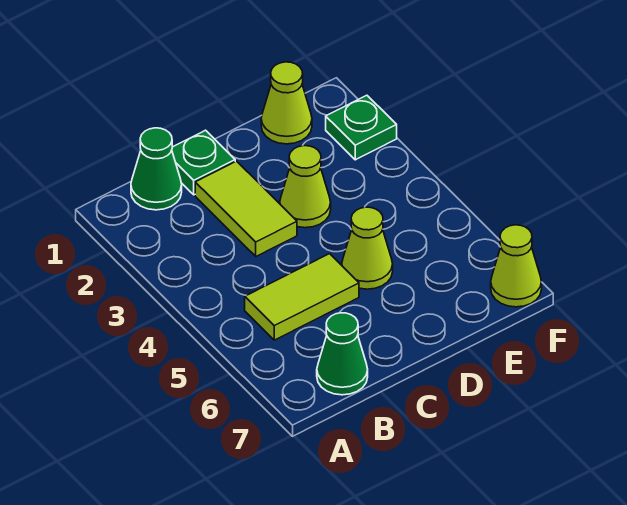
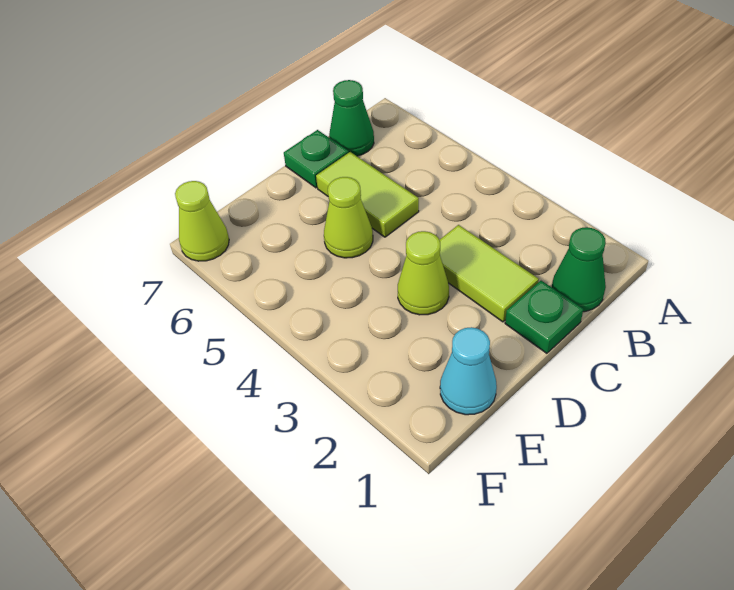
lime 1x2 tile [245,254,359,340] -> lime 1x2 tile turned to [316,152,419,237]
lime 1x1 cone [261,62,312,144] -> cyan 1x1 cone [440,327,497,415]
green 1x1 plate [326,95,397,160] -> green 1x1 plate moved to [284,130,349,188]

